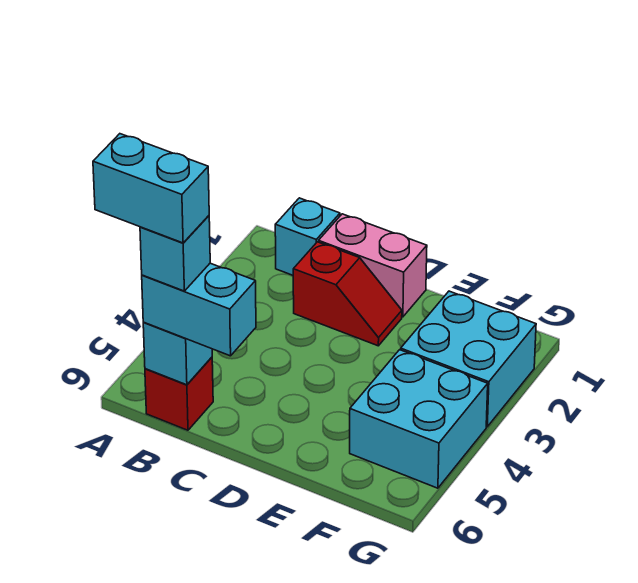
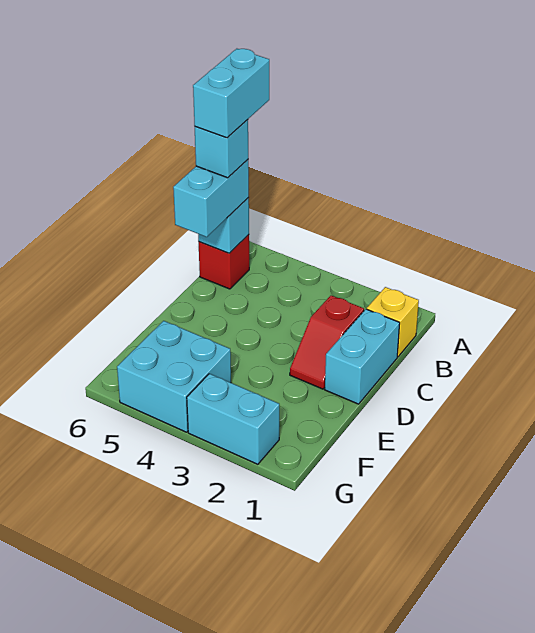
cyan 1x1 brick [275,198,340,275] -> yellow 1x1 brick [367,287,419,357]
pink 1x2 brick [319,214,427,317] -> cyan 1x2 brick [325,309,400,404]
cyan 2x2 brick [401,291,536,427] -> cyan 1x2 brick [187,374,279,464]

